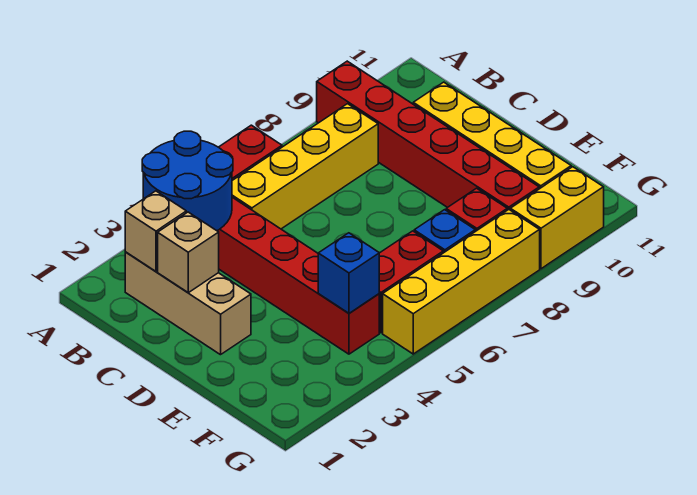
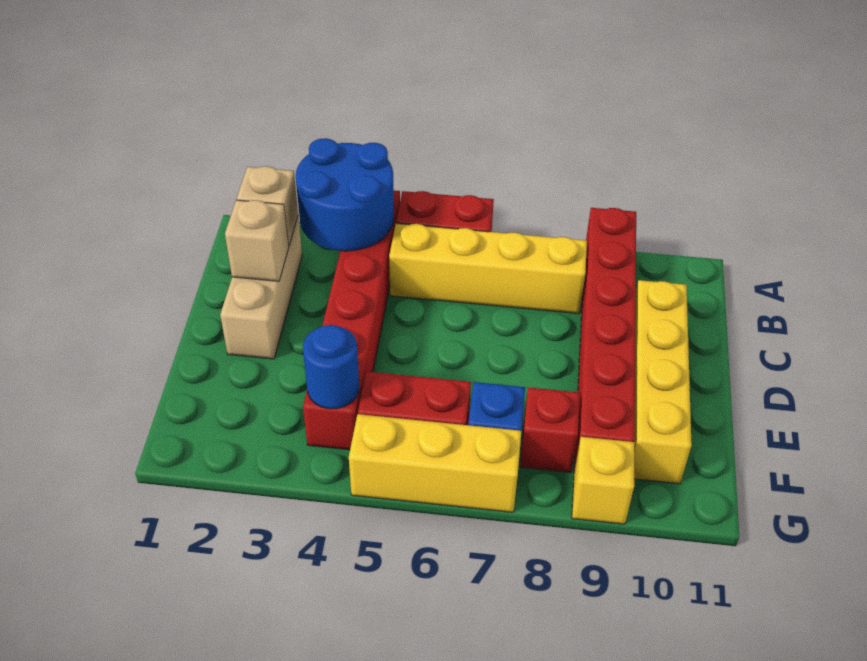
blue 1x1 brick [318,233,379,313] -> blue 1x1 round brick [303,325,359,409]
yellow 1x4 brick [383,210,540,354] -> yellow 1x3 brick [349,414,521,512]
yellow 1x2 brick [510,167,604,269] -> yellow 1x1 brick [572,437,635,524]

